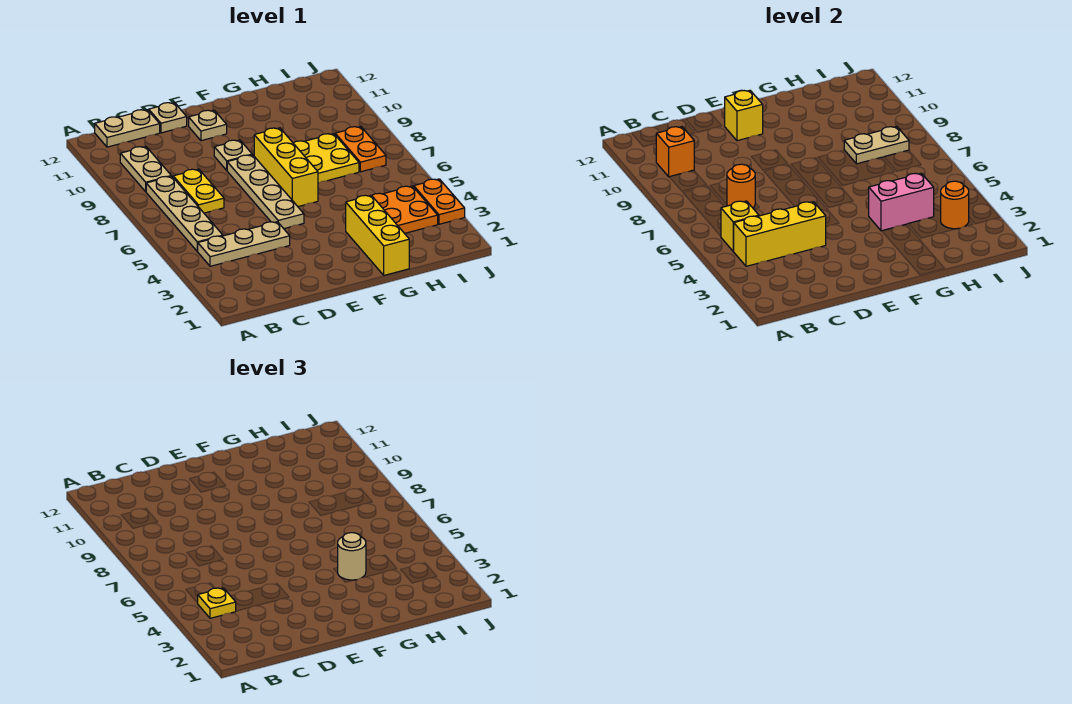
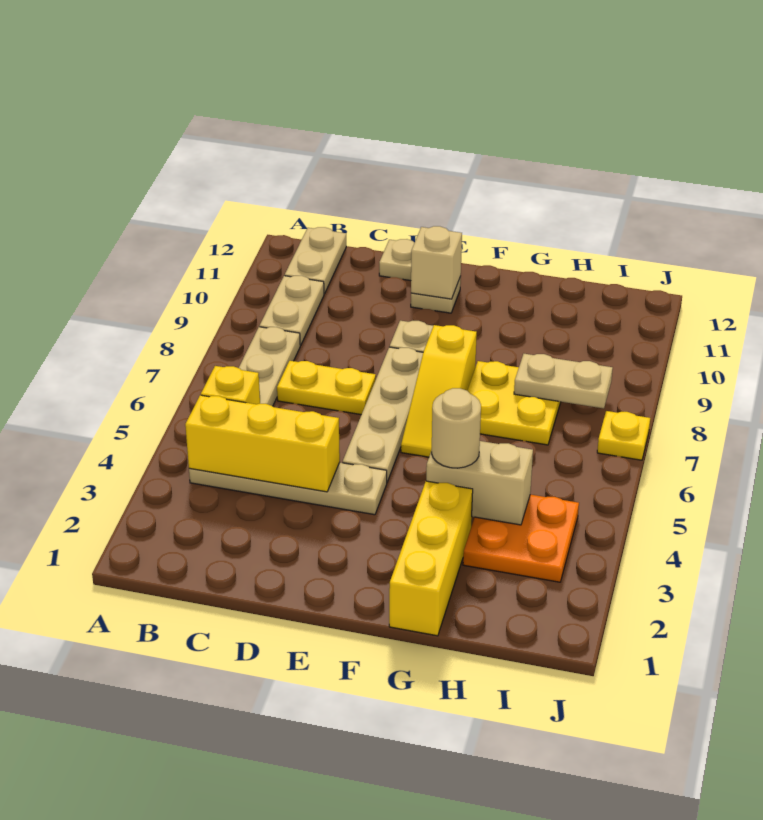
tan 1x3 plate [198,222,290,266] -> tan 1x4 plate [189,462,387,515]
yellow 1x1 plate [198,588,236,618] -> yellow 1x1 plate moved to [597,411,650,460]
orange 1x1 brick [656,127,694,177] -> none
tan 1x2 plate [95,110,160,147] -> tan 1x2 plate turned to [285,227,346,294]
yellow 1x2 plate [173,169,224,213] -> yellow 1x2 plate turned to [277,361,376,415]
orange 1x1 round brick [727,164,755,208] -> none
yellow 1x1 brick [725,90,763,141] -> tan 1x1 brick [411,226,462,299]
yellow 1x3 brick [254,128,318,207] -> yellow 1x3 slope [401,325,477,457]
pink 1x2 brick [869,173,934,231] -> tan 1x2 brick [426,441,533,525]
orange 1x1 round brick [941,181,969,229] -> none
orange 1x2 plate [335,127,386,172] -> none
orange 1x2 plate [414,179,465,224] -> none

